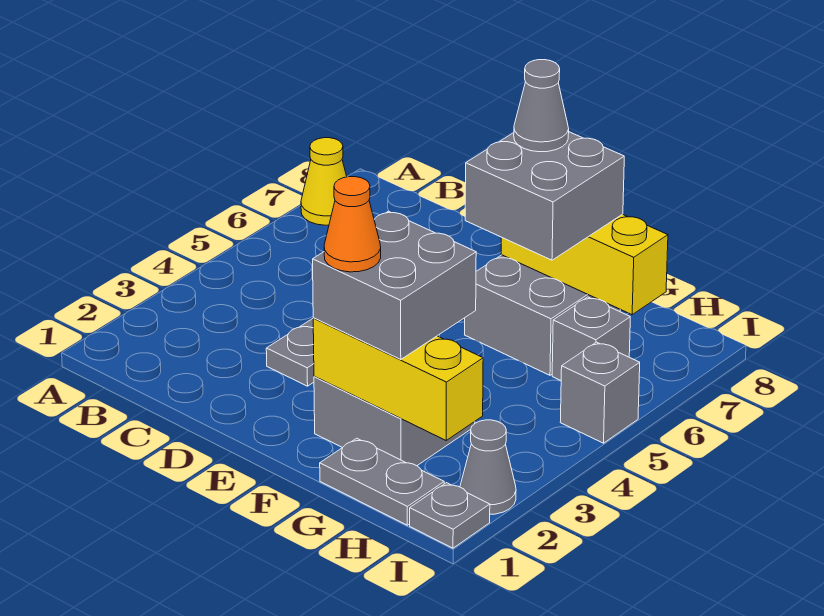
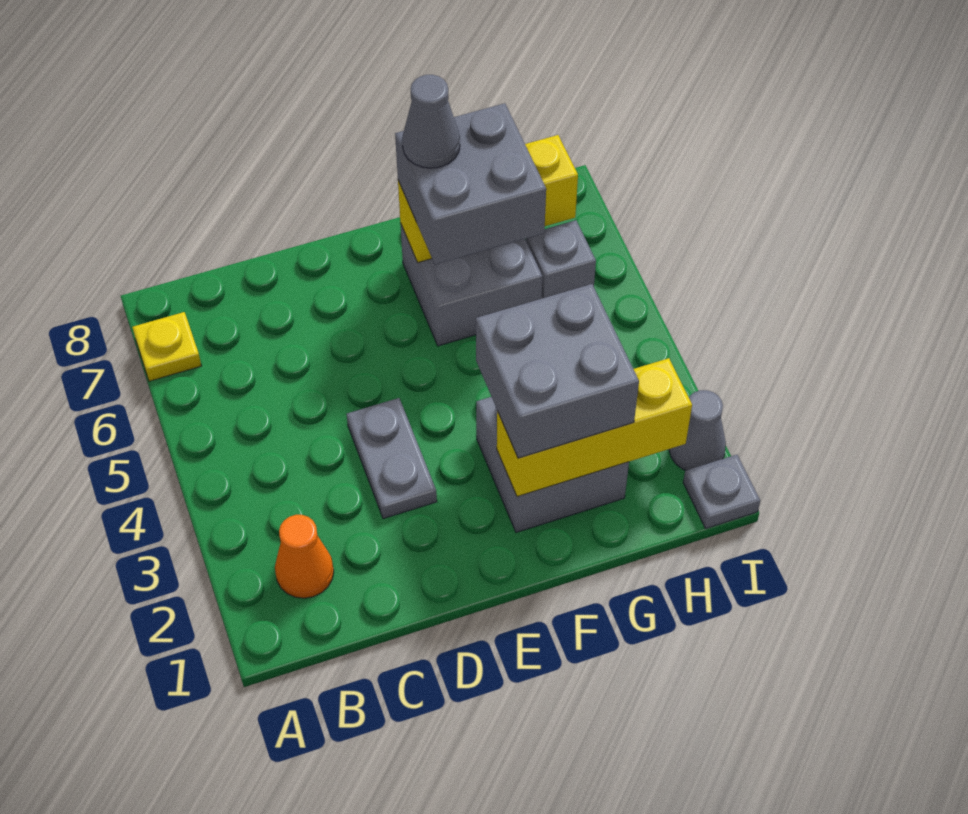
yellow 1x1 cone [301,138,347,225] -> yellow 1x1 plate [132,312,201,381]
orange 1x1 cone [324,177,381,272] -> orange 1x1 cone moved to [275,515,334,598]
grey 1x2 plate [320,438,444,525] -> none
grey 1x1 brick [560,342,640,443] -> none

